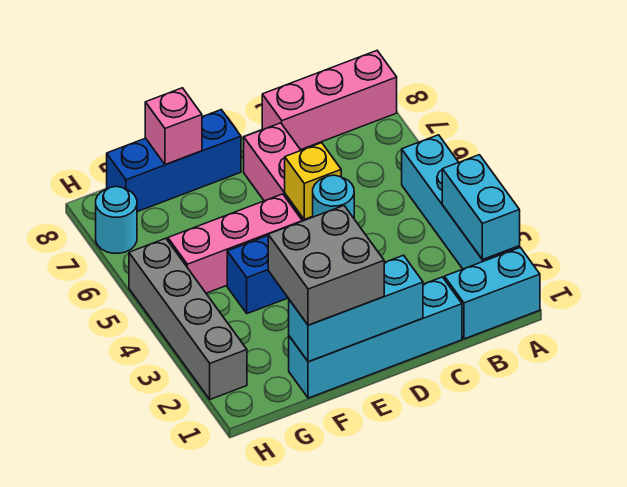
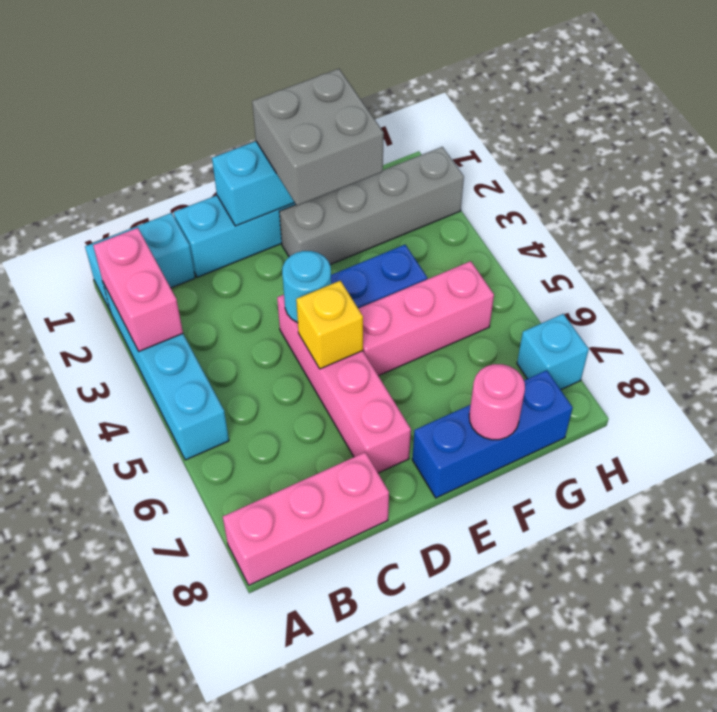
cyan 1x2 brick [442,155,520,260] -> pink 1x2 brick [93,228,183,351]
pink 1x1 brick [145,88,202,165] -> pink 1x1 round brick [469,364,525,440]
grey 1x4 brick [129,238,247,399] -> grey 1x4 brick turned to [279,147,464,265]
cyan 1x1 round brick [96,186,137,253] -> cyan 1x1 brick [517,314,589,390]

